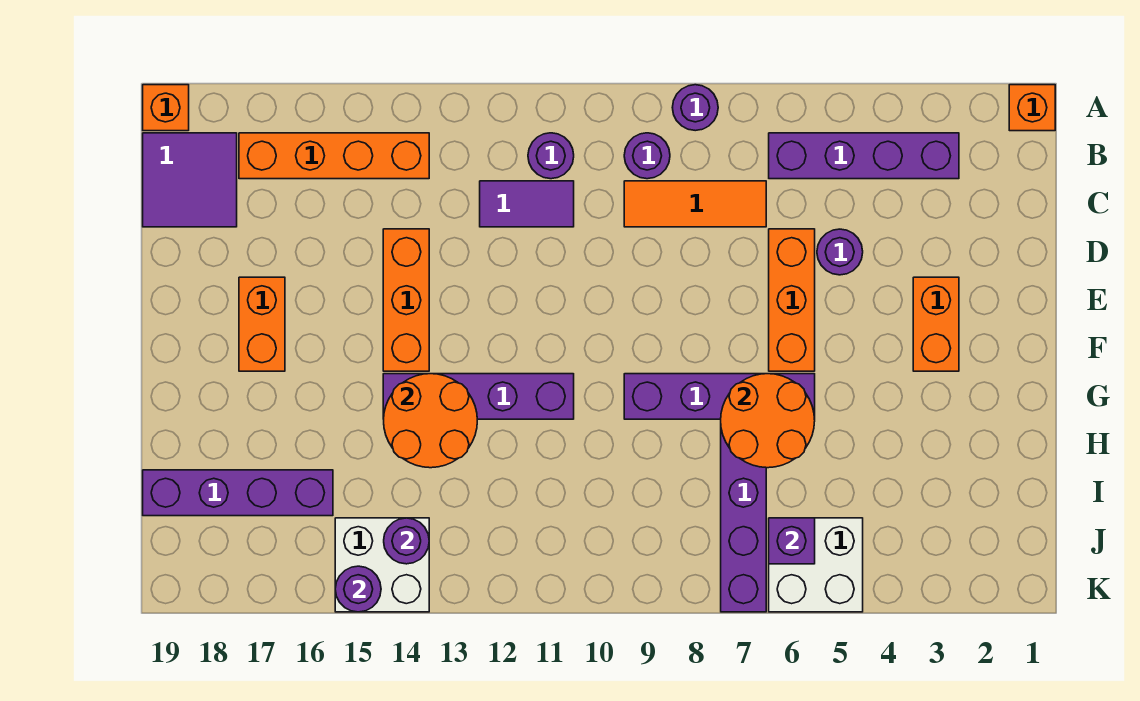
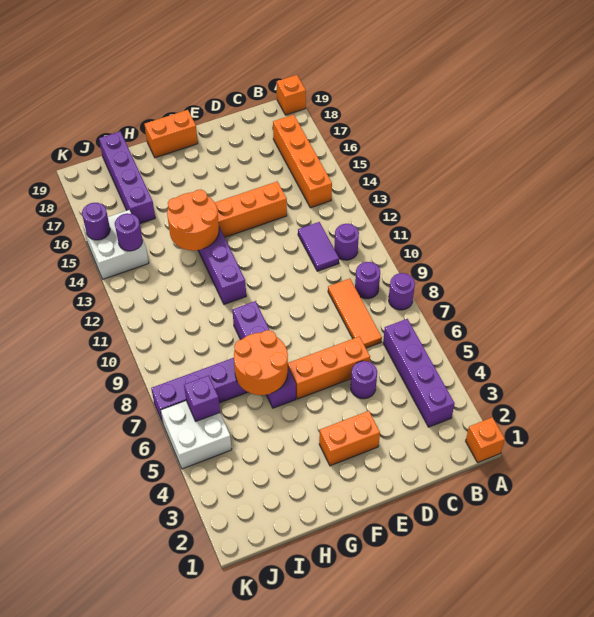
purple 2x2 tile [143,133,237,227] -> none
orange 1x2 brick [239,277,285,371] -> orange 1x2 brick moved to [144,110,198,158]

